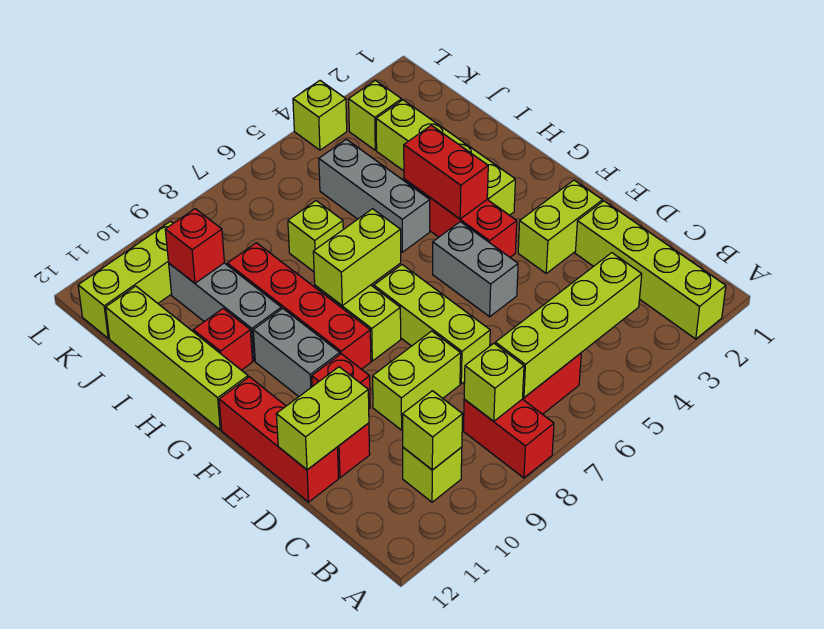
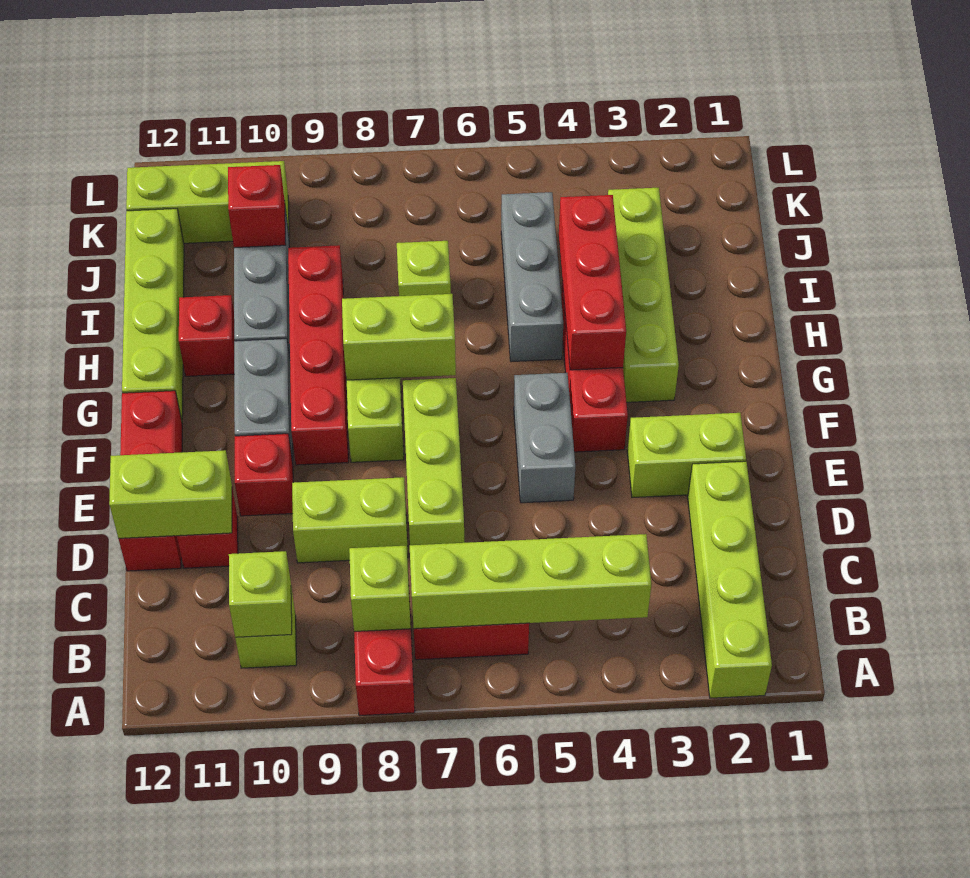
red 1x2 brick [404,125,488,219] -> red 1x3 brick [559,195,626,370]
lime 1x1 brick [349,80,402,150] -> none
lime 1x1 brick [293,81,347,150] -> none

